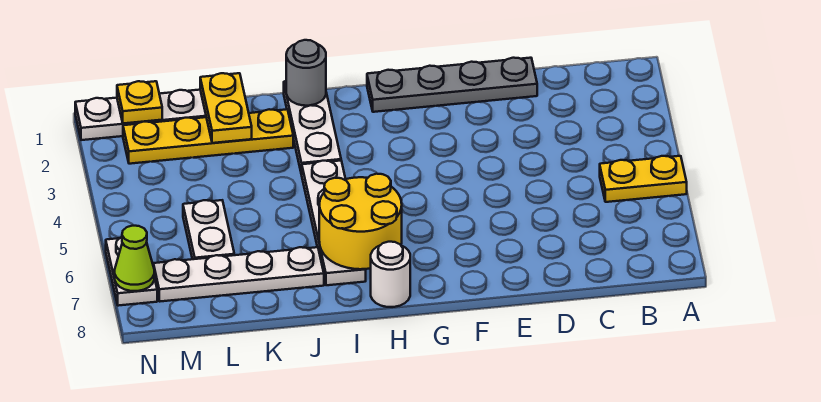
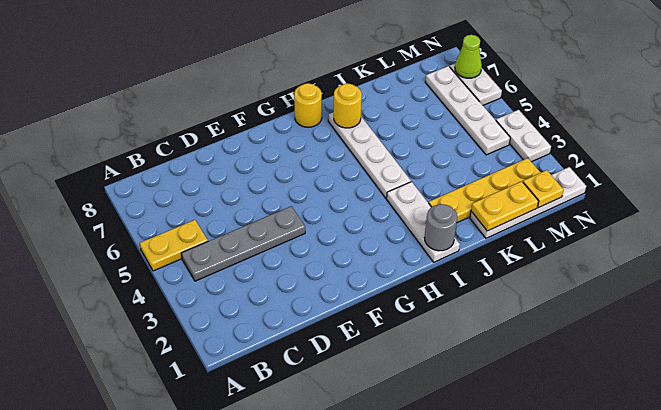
grey 1x4 plate [367,58,537,112] -> grey 1x4 plate moved to [181,206,305,281]
yellow 2x2 round brick [319,174,402,269] -> yellow 1x1 round brick [334,84,362,128]
white 1x1 round brick [371,242,410,307] -> yellow 1x1 round brick [294,83,322,127]
white 1x4 plate [153,247,324,302] -> white 1x4 plate turned to [425,66,510,155]
yellow 1x2 plate [200,73,252,143] -> yellow 1x2 plate turned to [471,181,539,231]
white 1x2 plate [183,200,234,259] -> white 1x2 plate moved to [496,110,551,162]

